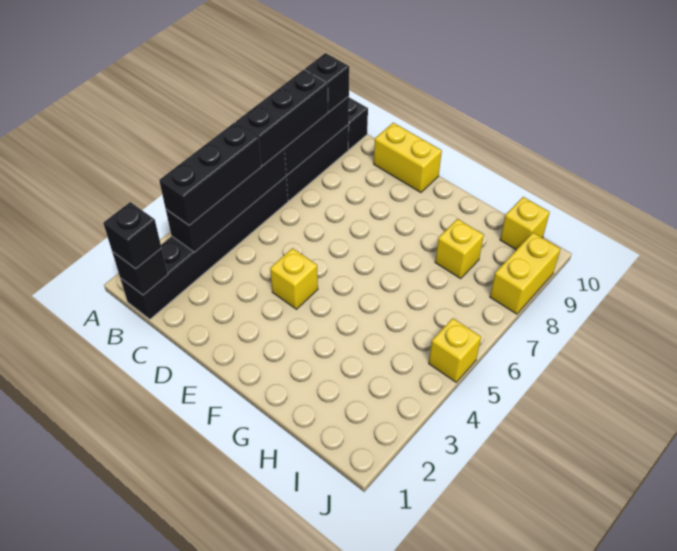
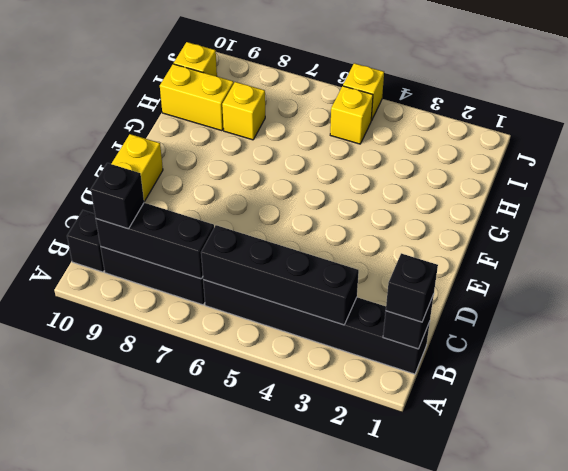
black 1x3 brick [159,122,262,225] -> none
black 1x3 brick [236,70,328,165] -> none
yellow 1x1 brick [270,248,318,309] -> yellow 1x1 brick moved to [330,86,373,144]
yellow 1x2 brick [490,233,560,314] -> yellow 1x2 brick moved to [160,64,234,131]

